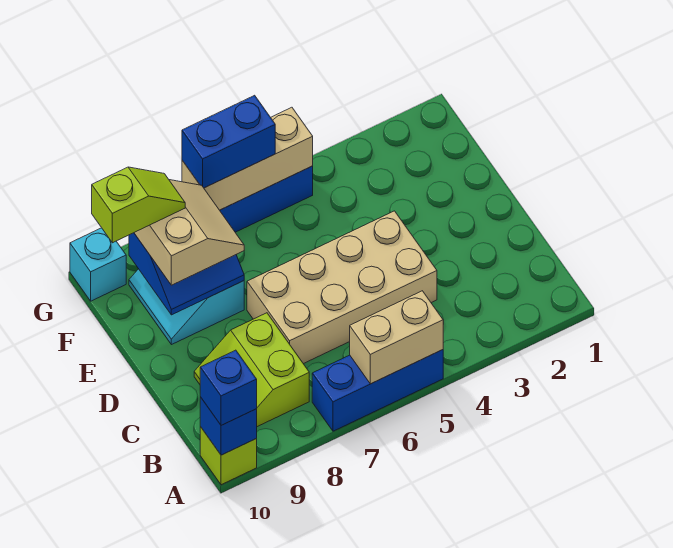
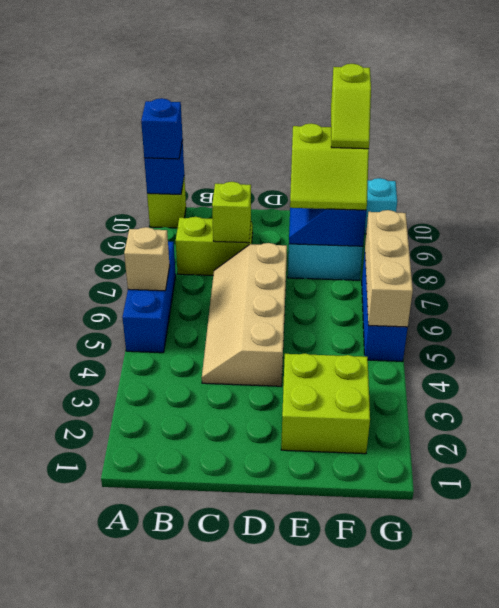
tan 1x2 brick [350,291,443,384] -> tan 1x1 brick [124,227,170,291]
tan 2x4 brick [247,211,437,364] -> tan 2x4 slope [202,243,287,386]
none -> lime 1x1 brick [212,182,251,243]
none -> lime 2x2 brick [281,354,370,454]
tan 2x2 slope [134,180,244,285] -> lime 2x2 slope [290,123,369,210]
blue 1x2 brick [182,95,275,188] -> none

